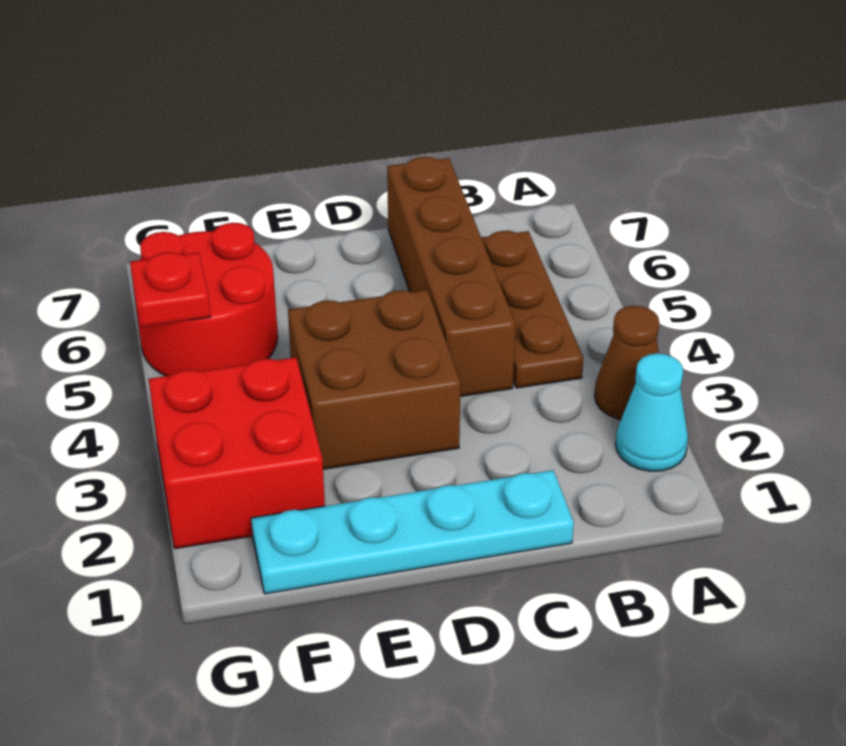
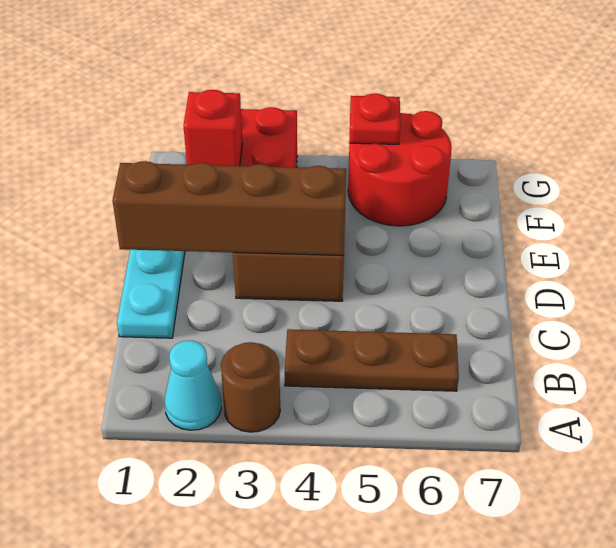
brown 1x1 cone [594,306,659,420] -> brown 1x1 round brick [221,342,280,432]
brown 1x4 brick [387,157,516,396] -> brown 1x4 brick moved to [112,161,346,256]
none -> red 1x1 brick [183,90,242,166]

